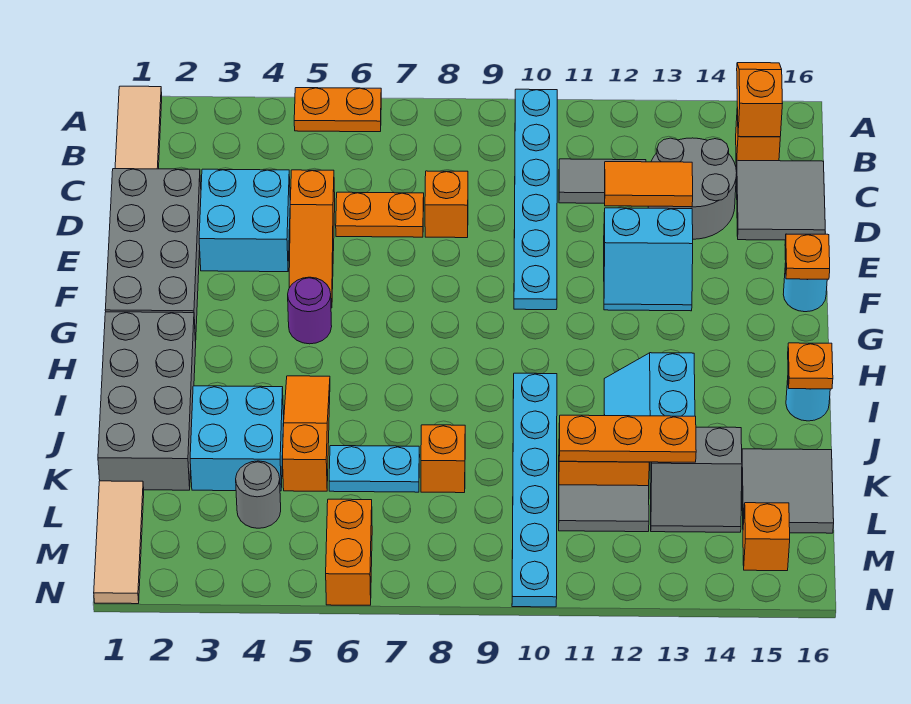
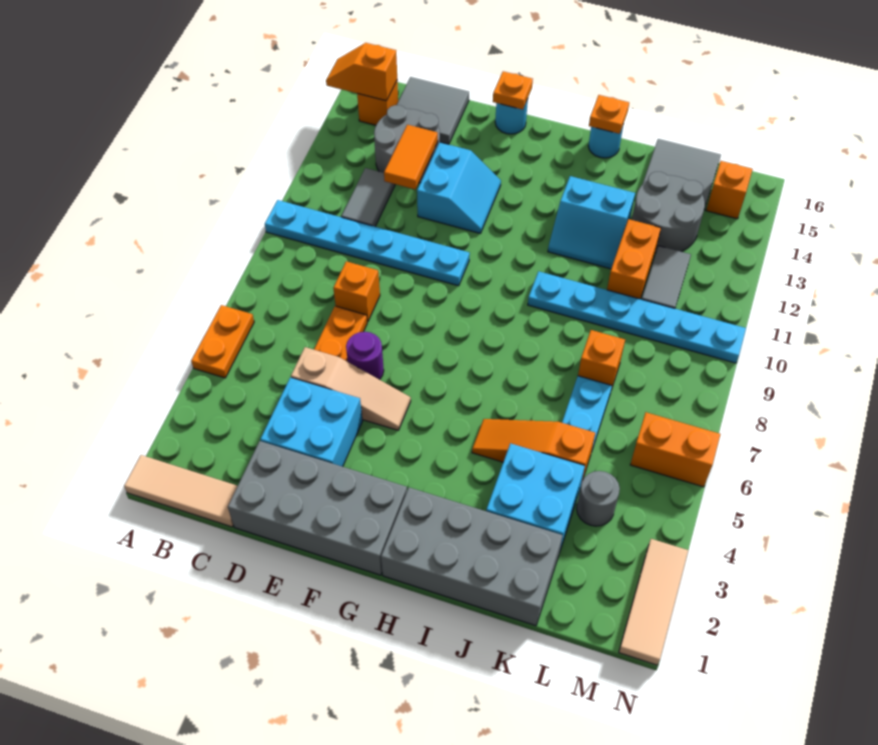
orange 1x3 slope [289,170,335,308] -> tan 1x3 slope [291,347,411,430]
purple 1x1 round brick [288,277,332,344] -> purple 1x1 round brick moved to [346,332,384,380]
orange 1x3 plate [559,415,696,462] -> none
grey 2x2 slope [650,427,742,532] -> grey 2x2 round brick [632,172,705,252]
tan 1x3 tile [94,481,144,604] -> tan 1x3 tile turned to [619,539,688,665]

